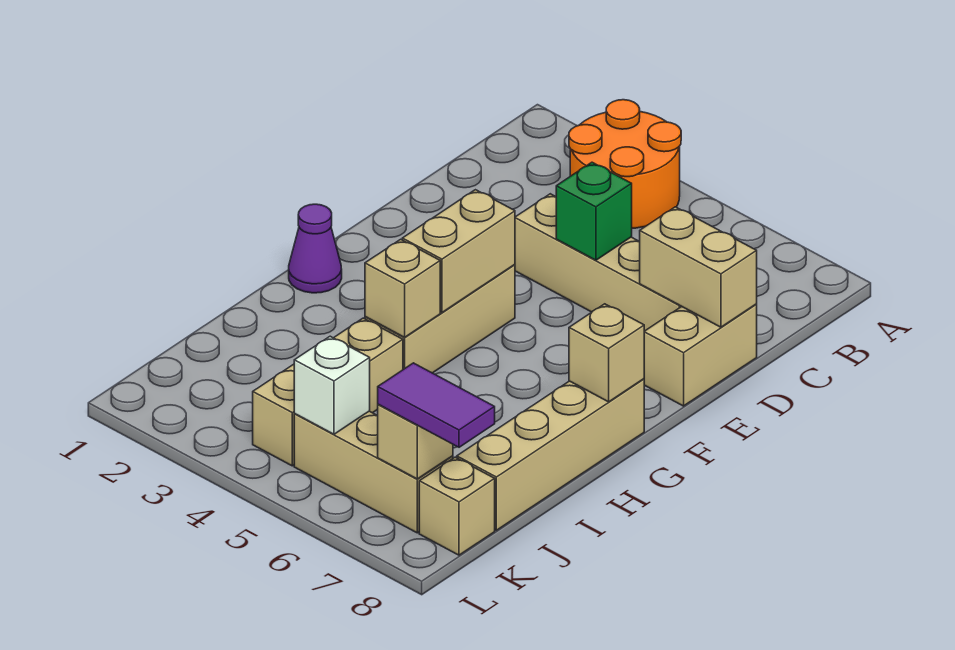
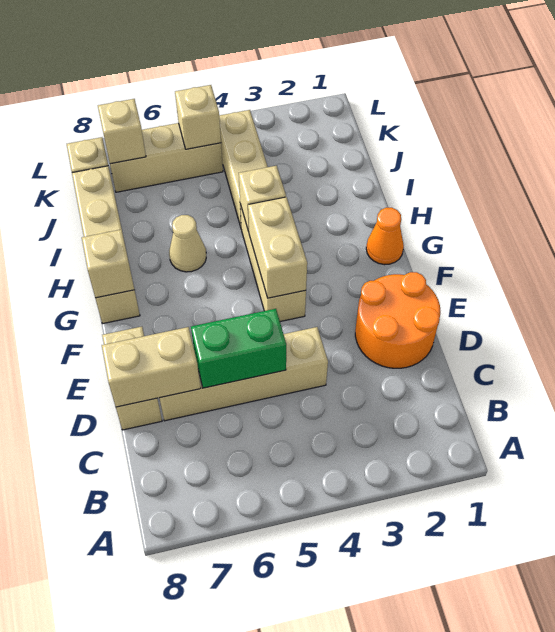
orange 2x2 round brick [569,100,681,228] -> orange 2x2 round brick moved to [355,272,440,368]
green 1x1 brick [556,162,632,260] -> green 1x2 brick [191,309,286,388]
purple 1x1 cone [289,204,342,293] -> orange 1x1 cone [366,208,404,265]
none -> tan 1x1 cone [169,215,206,272]
white 1x1 brick [294,336,370,434] -> tan 1x1 brick [175,85,221,149]
purple 1x2 tile [378,363,495,447] -> none

